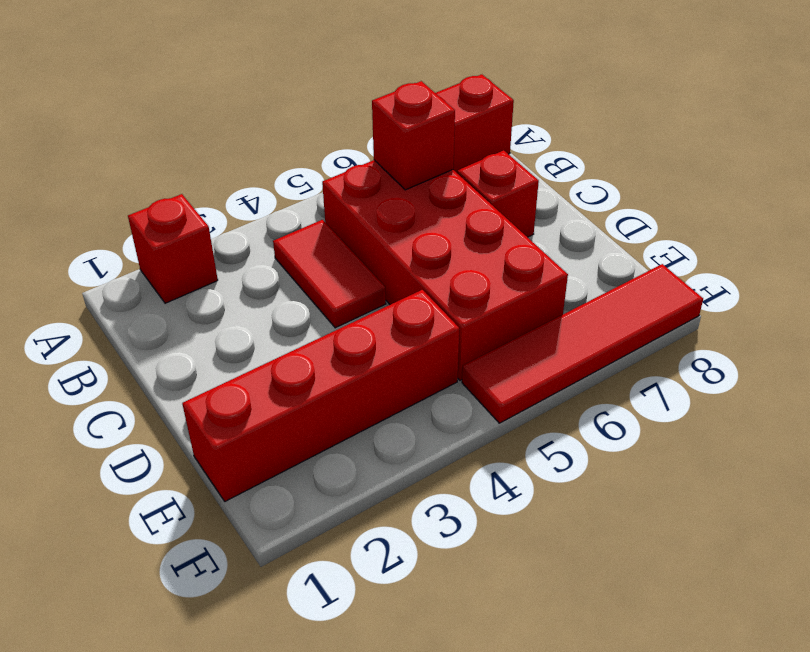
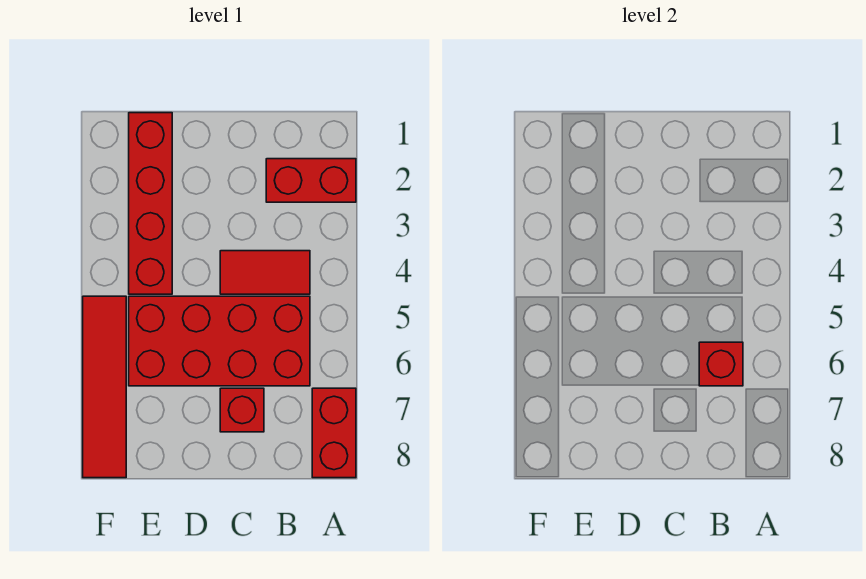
red 1x1 brick [128,194,218,303] -> red 1x2 brick [266,159,356,202]

